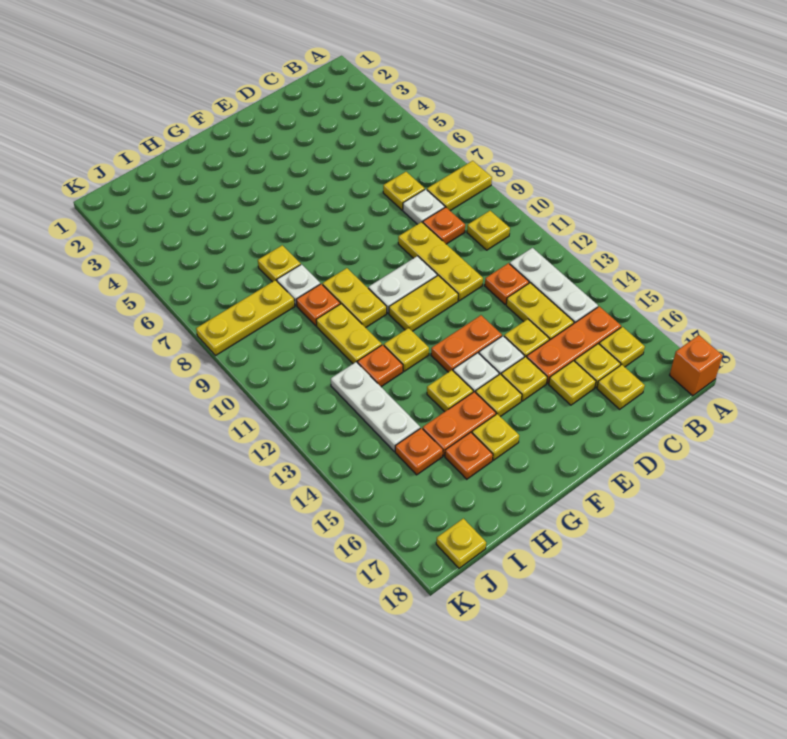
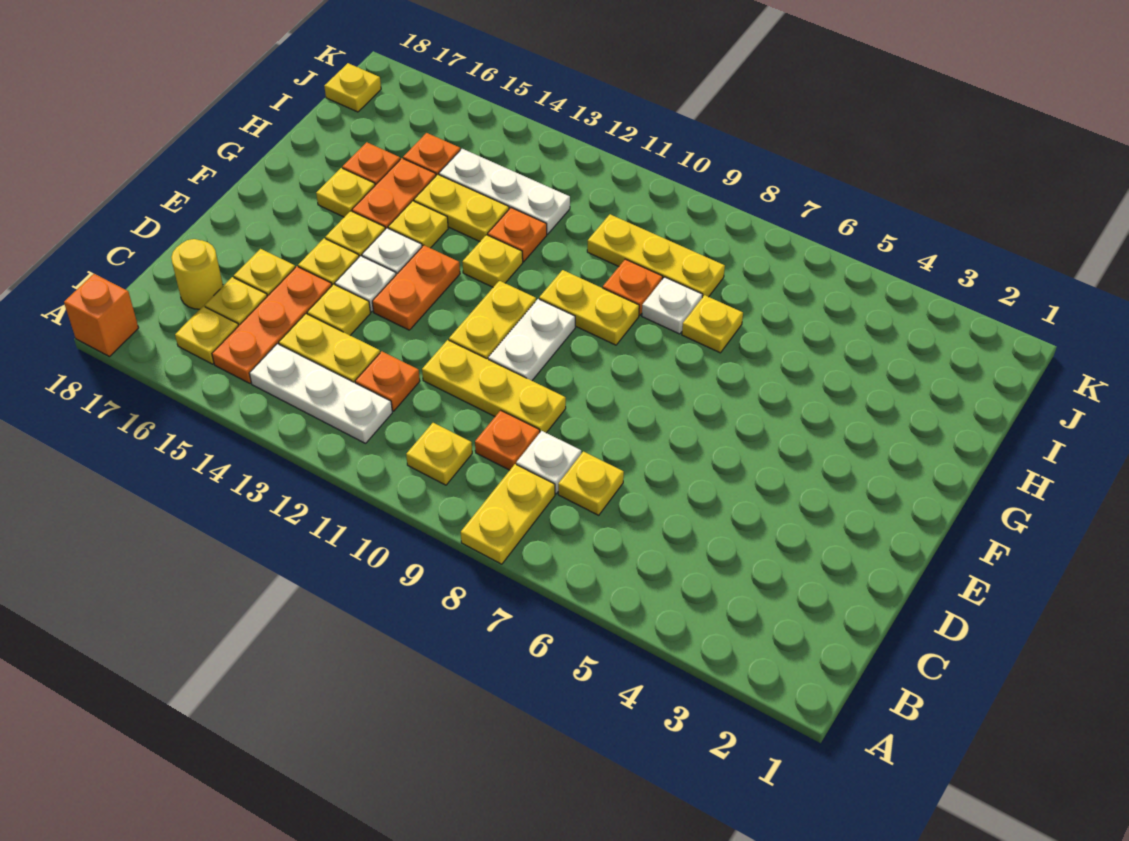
yellow 1x1 plate [597,365,645,409] -> yellow 1x1 round brick [171,239,223,309]
yellow 1x2 plate [316,304,382,364] -> yellow 1x2 plate moved to [414,174,509,241]
yellow 1x3 plate [196,280,295,355] -> yellow 1x3 plate turned to [587,214,725,298]

